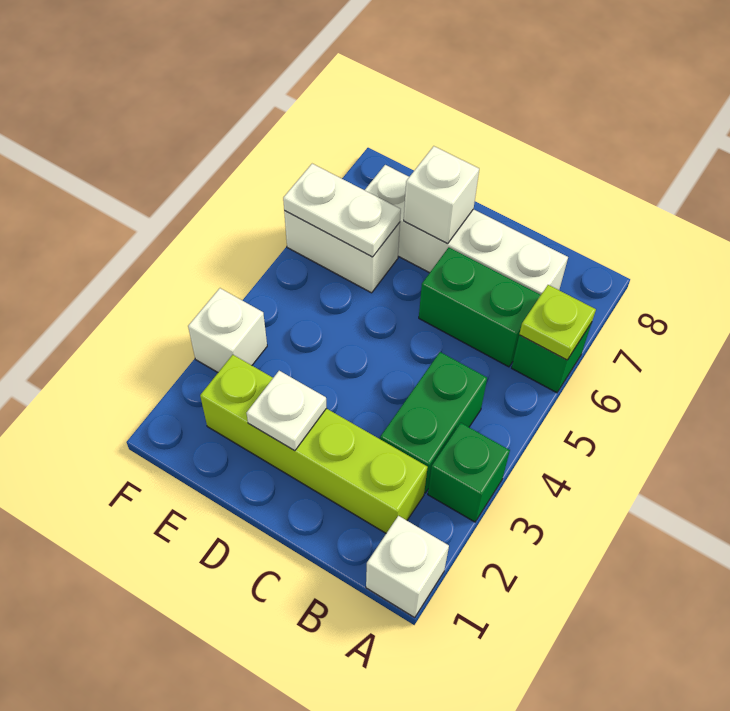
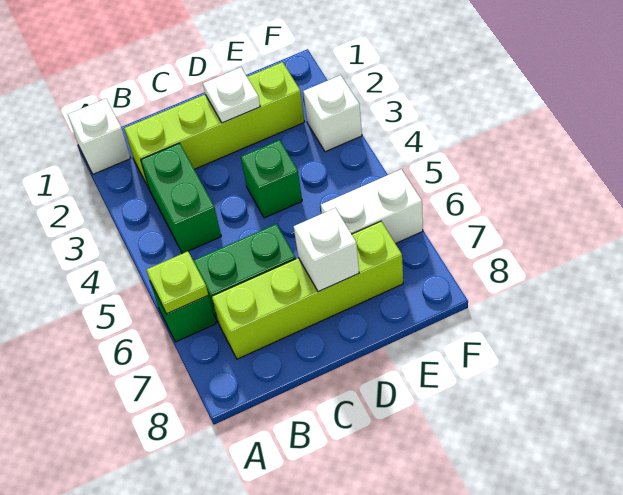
green 1x1 brick [428,423,510,522] -> green 1x1 brick moved to [241,140,302,218]
white 1x4 brick [365,165,568,295] -> lime 1x4 brick [212,221,403,359]
white 1x2 plate [283,164,401,257] -> none

